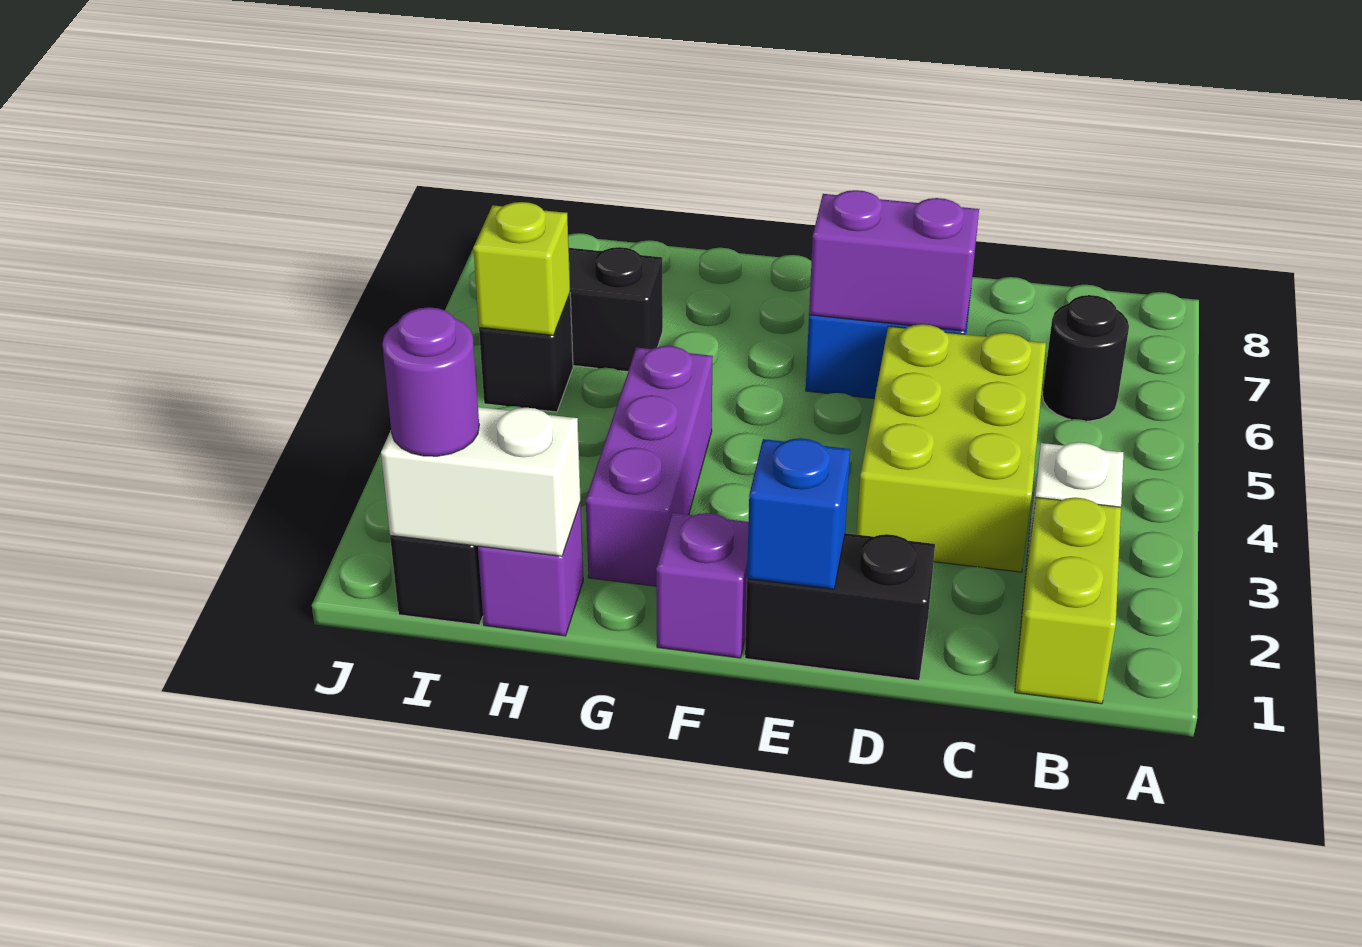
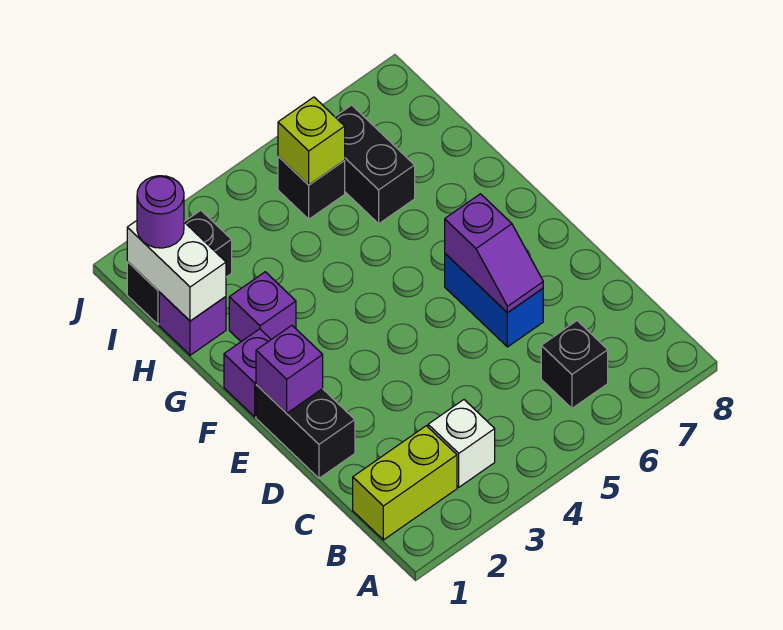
black 1x1 round brick [1042,295,1129,421] -> black 1x1 brick [541,321,608,408]
lime 2x3 brick [856,324,1046,572] -> none
purple 1x2 brick [809,190,979,331] -> purple 1x2 slope [445,194,543,313]
blue 1x1 brick [747,438,850,589] -> purple 1x1 brick [256,325,323,413]
purple 1x3 brick [586,346,713,586] -> purple 1x1 brick [229,272,296,341]

